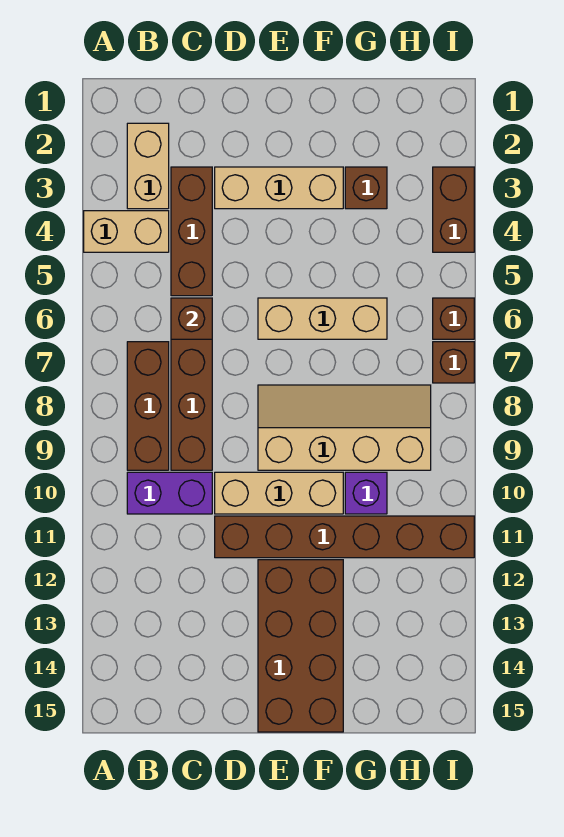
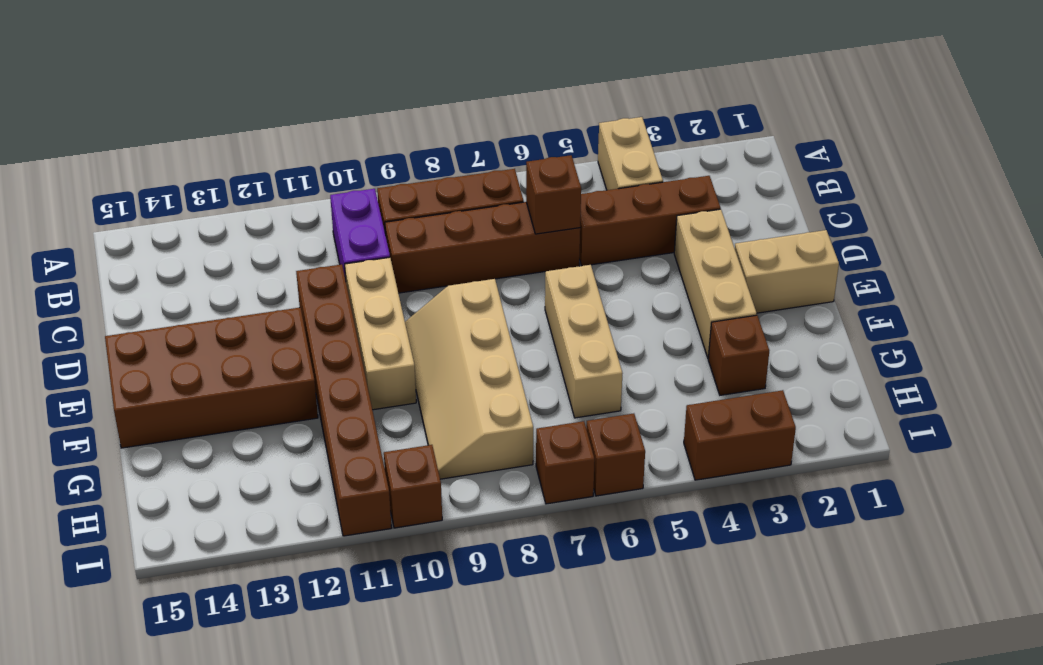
tan 1x2 brick [127,123,169,209] -> tan 1x2 brick moved to [735,230,839,313]
tan 2x4 slope [258,385,431,470] -> tan 2x4 slope turned to [405,279,533,479]
purple 1x1 brick [345,472,387,514] -> none
none -> brown 1x1 brick [384,445,442,528]

